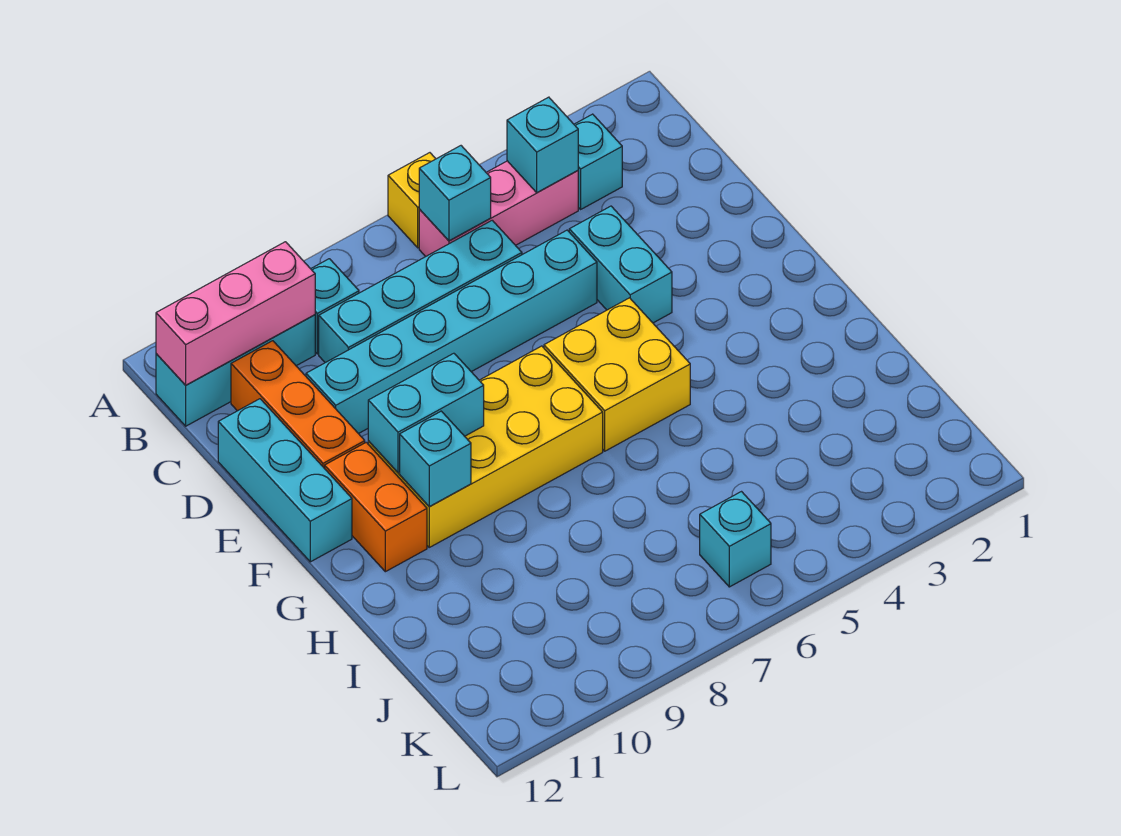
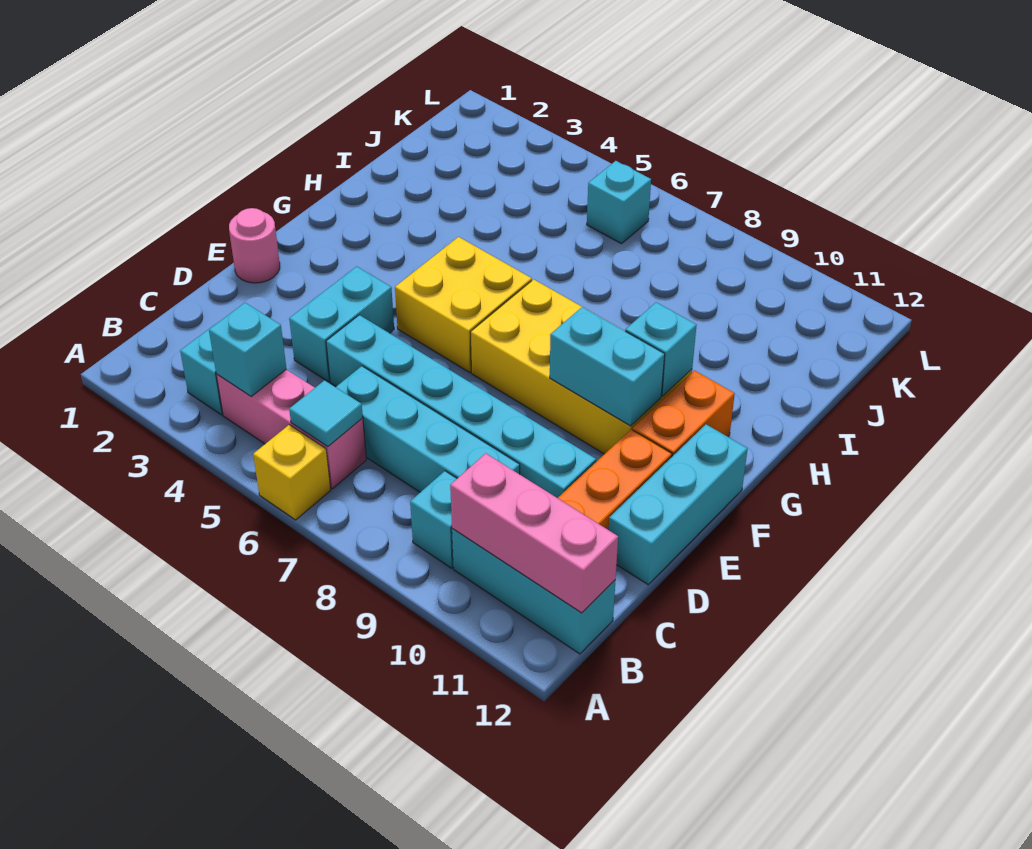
cyan 1x1 brick [419,146,491,241] -> cyan 1x1 tile [289,380,363,447]
none -> pink 1x1 round brick [229,208,280,283]

